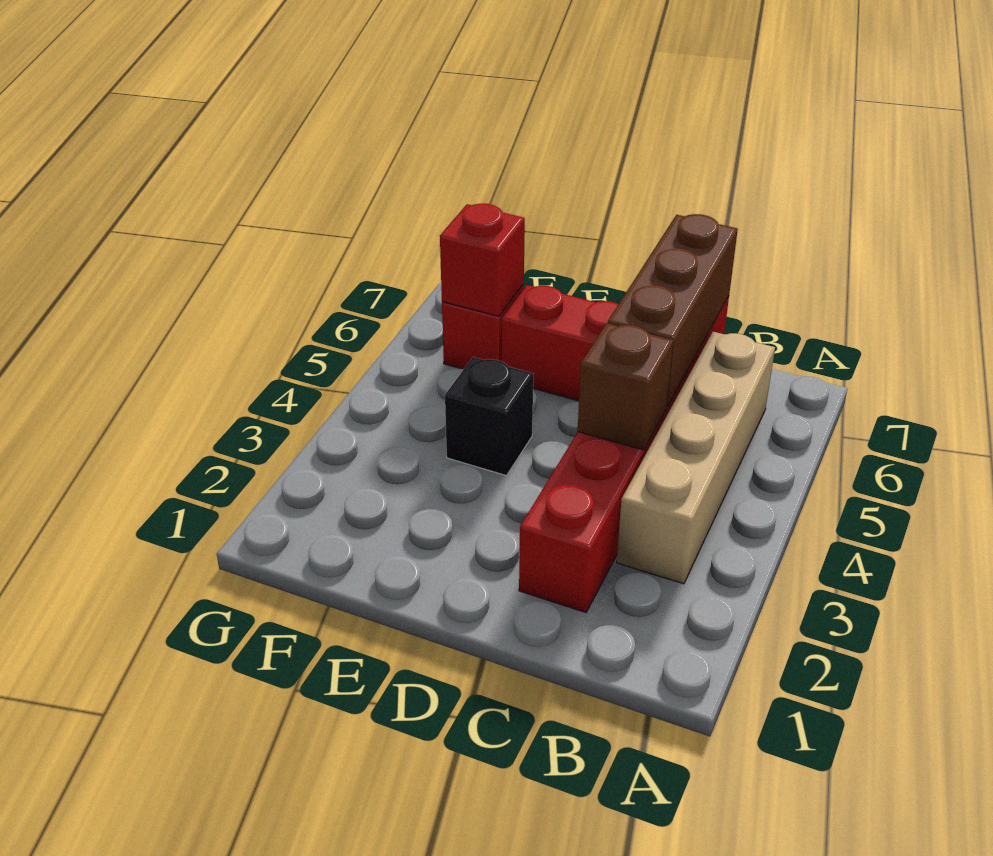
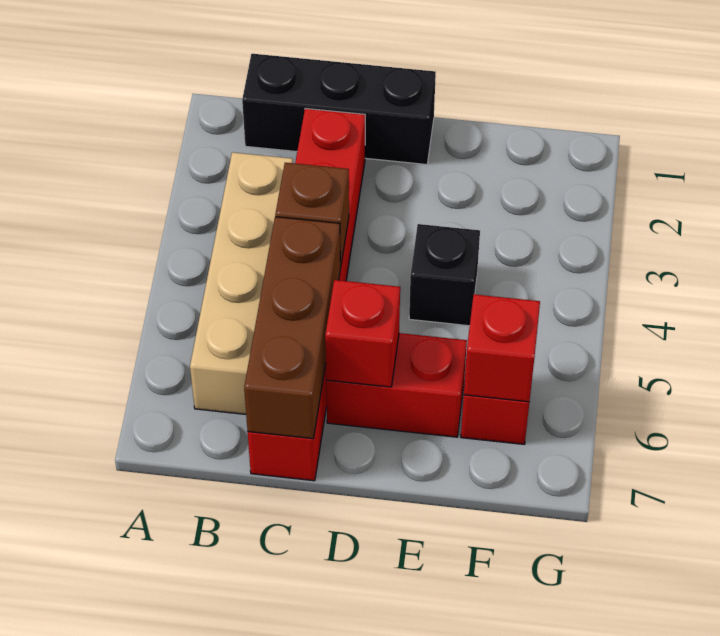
none -> black 1x3 brick [242,54,436,165]
none -> red 1x1 brick [325,280,400,387]

